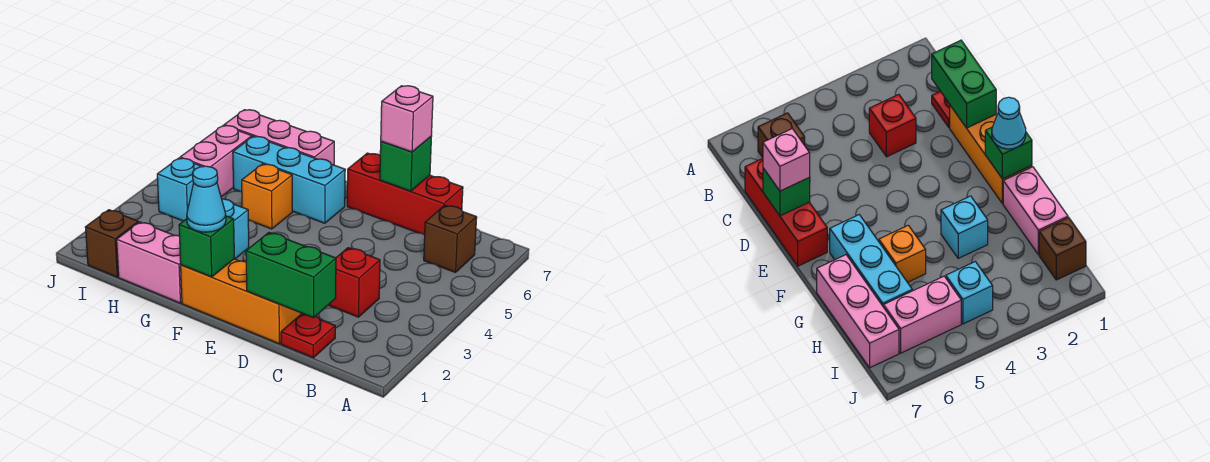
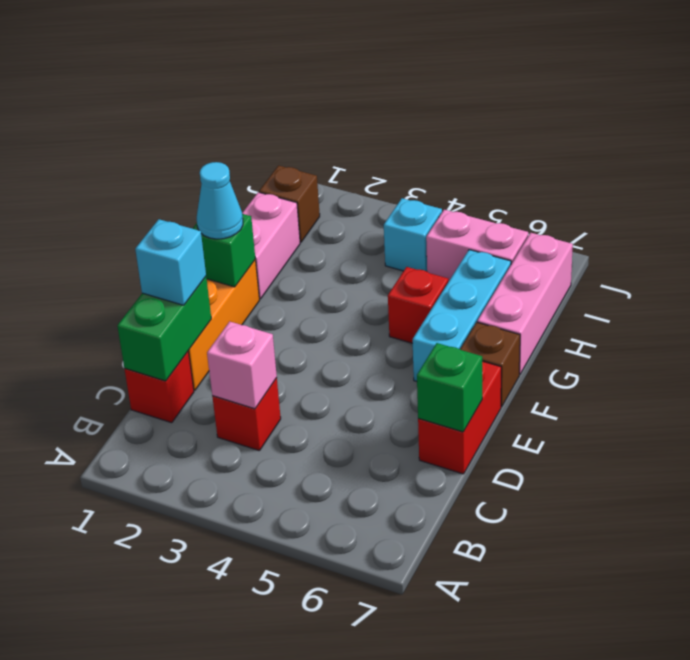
brown 1x1 brick [424,205,477,272] -> brown 1x1 brick moved to [460,322,520,407]
red 1x1 plate [281,313,335,358] -> red 1x1 brick [125,351,194,423]
red 1x3 brick [347,153,463,235] -> red 1x2 brick [418,361,501,474]
pink 1x1 brick [381,86,433,152] -> pink 1x1 brick moved to [207,321,277,409]
cyan 1x1 brick [222,199,249,259] -> cyan 1x1 brick moved to [135,219,206,305]
orange 1x1 brick [242,164,292,229] -> red 1x1 brick [388,267,448,343]

